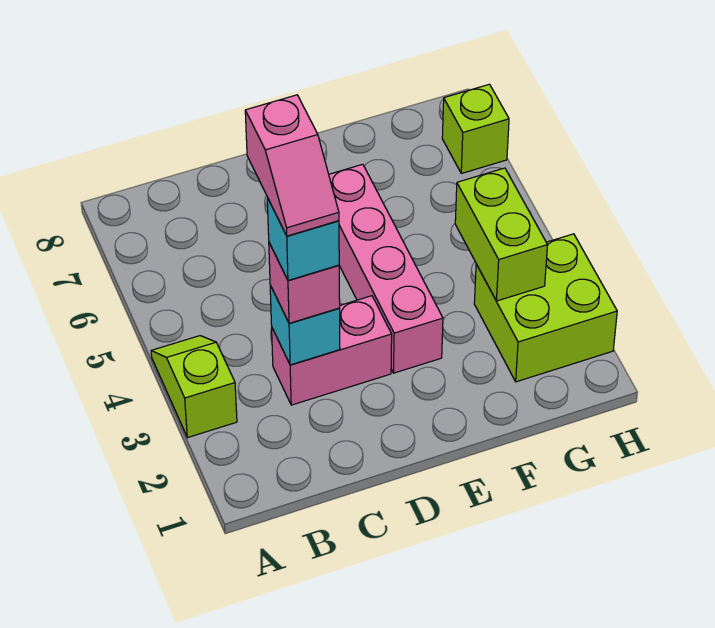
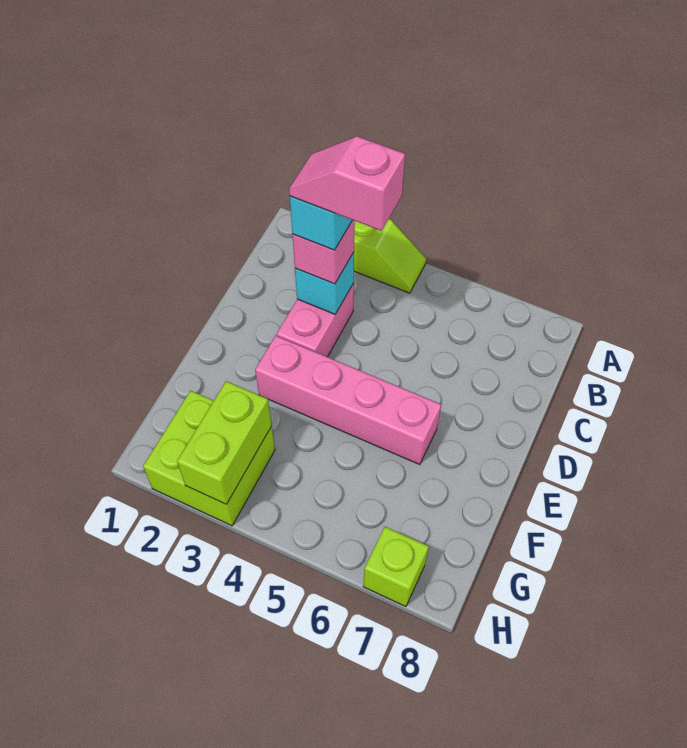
lime 1x2 brick [455,168,548,301] -> lime 1x2 brick turned to [177,381,272,504]

